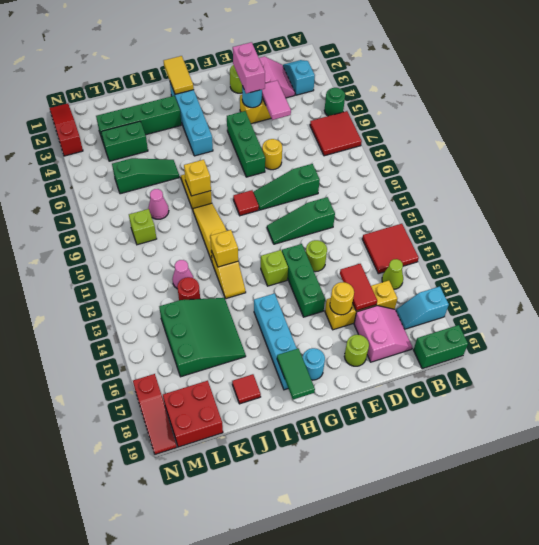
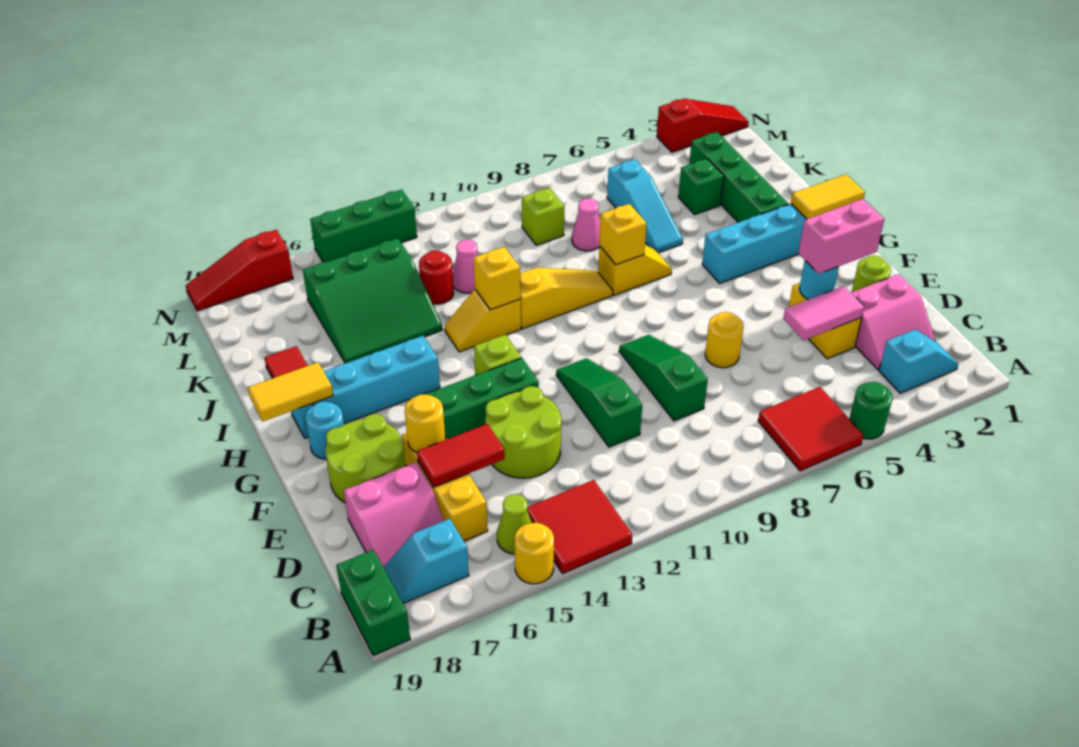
none -> yellow 1x1 round brick [515,523,554,584]
cyan 1x2 slope [396,287,449,329] -> cyan 1x2 slope turned to [383,519,469,604]
lime 1x1 round brick [306,240,327,272] -> lime 2x2 round brick [485,386,561,478]
lime 1x1 round brick [344,335,369,366] -> lime 2x2 round brick [325,414,405,503]
green 1x3 brick [227,111,265,177] -> green 1x3 brick moved to [310,190,417,262]
red 1x1 tile [233,190,259,216] -> none
green 1x2 tile [277,348,315,400] -> yellow 1x2 tile [248,362,333,421]
green 1x3 slope [112,158,179,194] -> cyan 1x3 slope [607,159,683,253]
green 1x2 brick [101,121,148,161] -> green 1x1 brick [678,159,724,215]
red 2x2 brick [163,381,223,447] -> none

